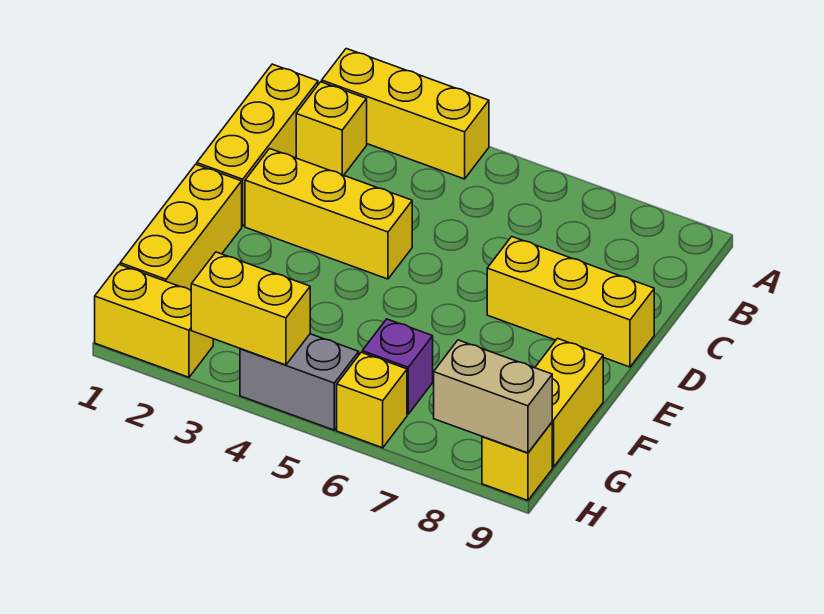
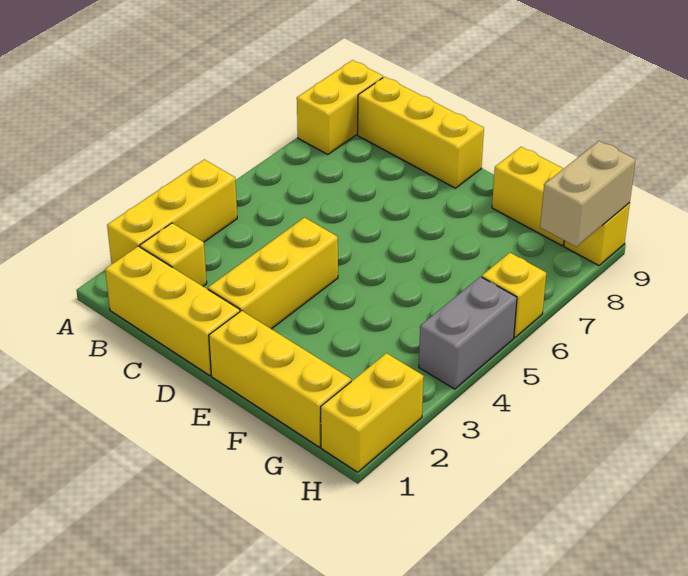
yellow 1x3 brick [487,237,654,367] -> yellow 1x3 brick turned to [358,77,484,188]
purple 1x1 brick [362,319,433,414] -> none
yellow 1x2 brick [191,252,310,365] -> yellow 1x2 brick moved to [297,60,383,155]

